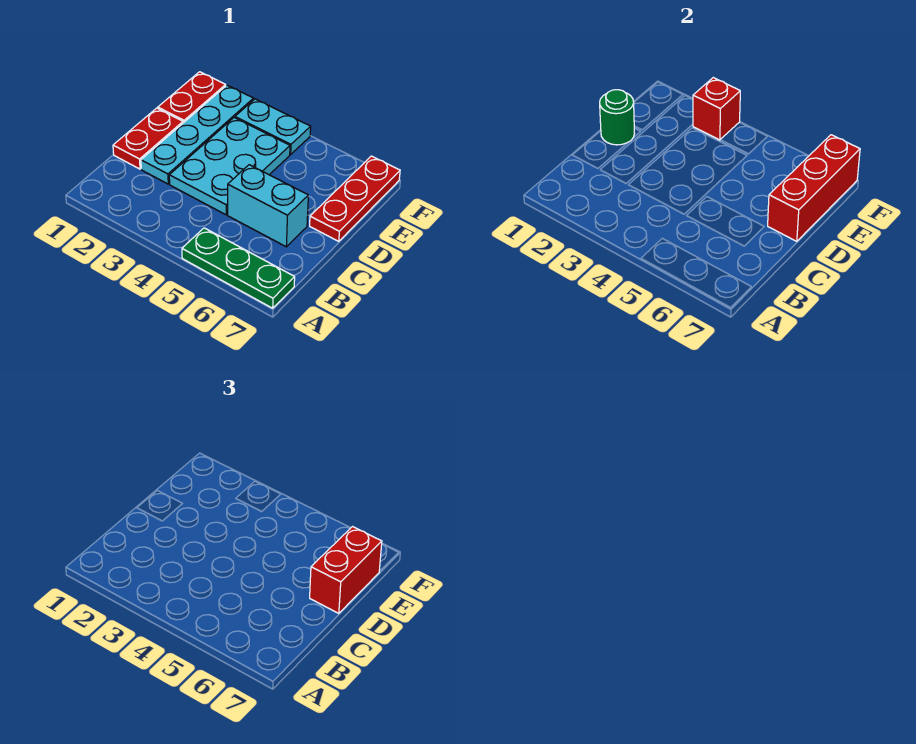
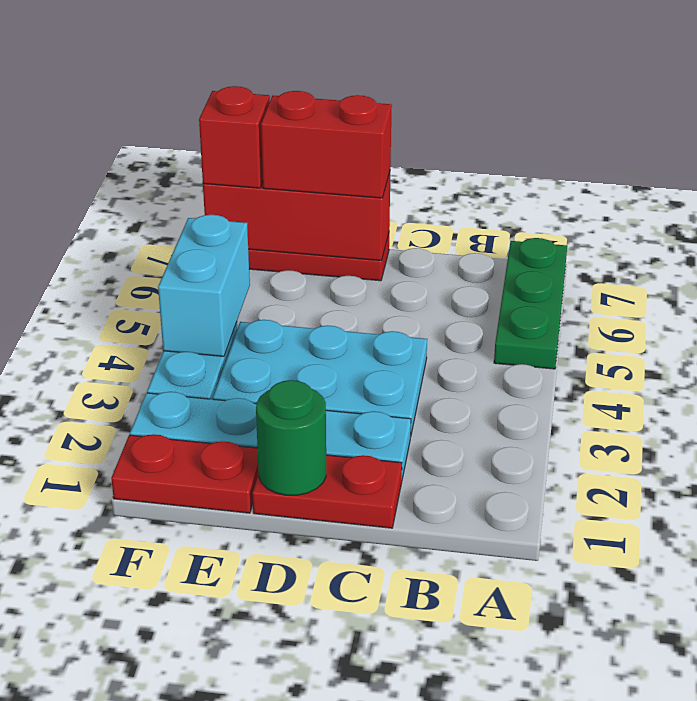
cyan 1x2 brick [228,165,308,247] -> cyan 1x2 brick moved to [158,215,250,356]
red 1x1 brick [693,78,740,140] -> red 1x1 brick moved to [199,86,270,188]

